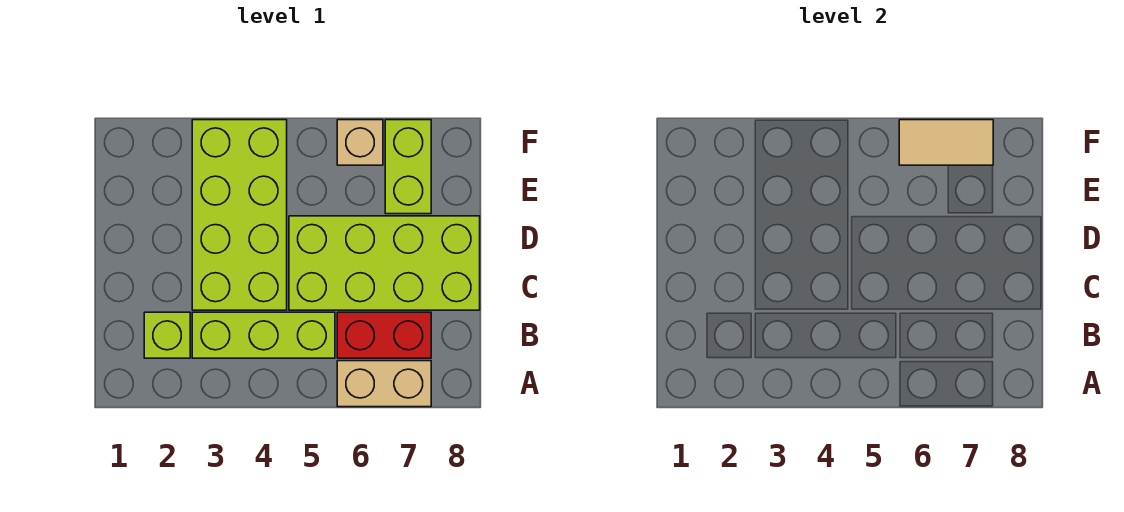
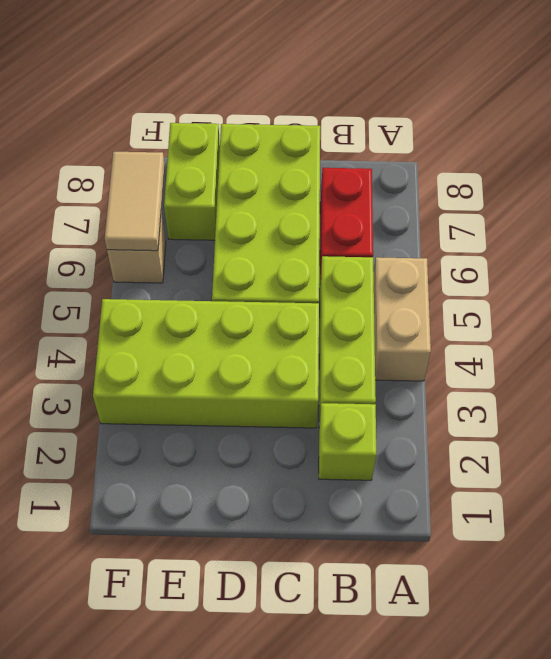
tan 1x2 brick [337,361,431,407] -> tan 1x2 brick moved to [374,257,431,381]
lime 1x2 brick [385,120,431,214] -> lime 1x2 brick turned to [164,123,220,240]

